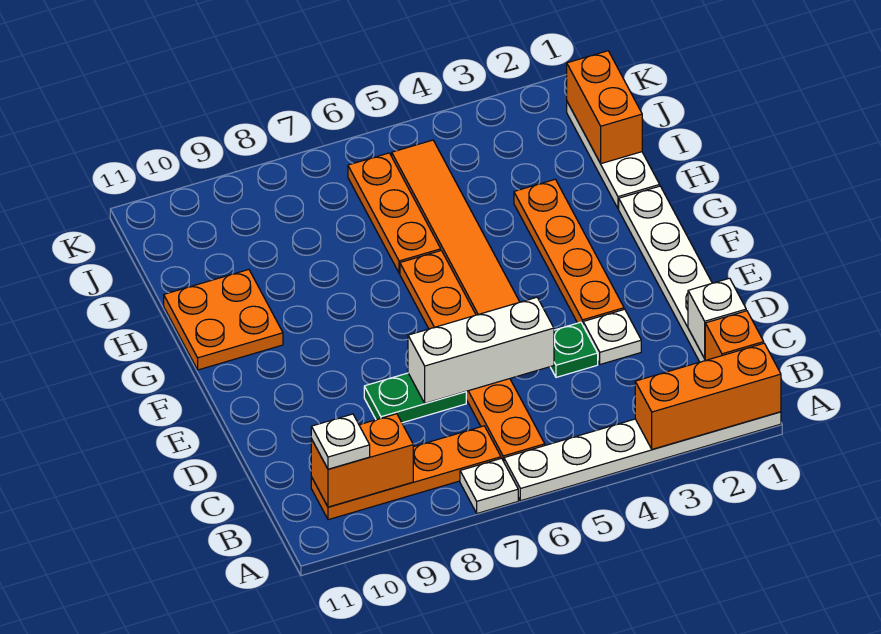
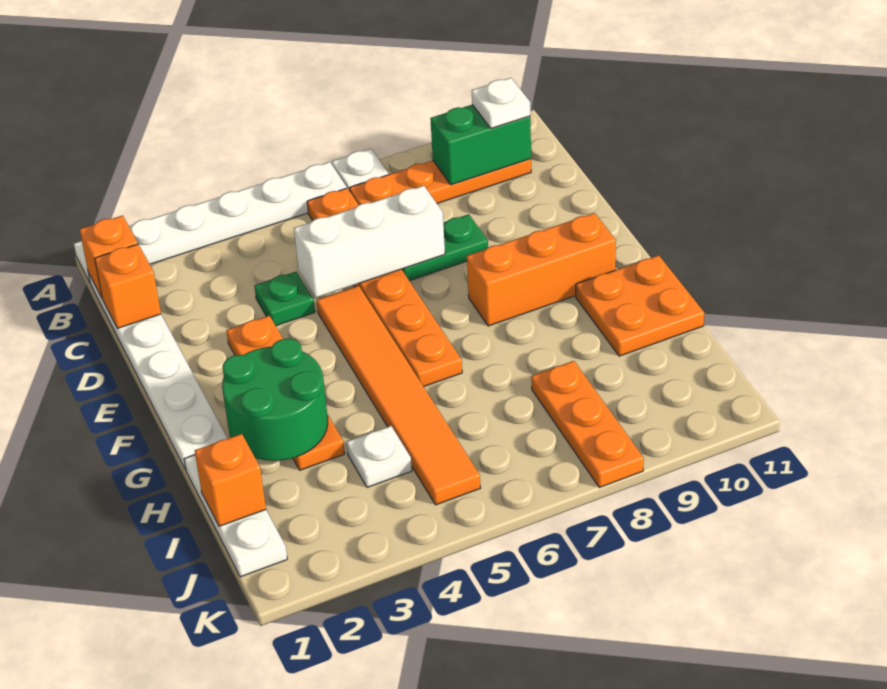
orange 1x3 brick [635,343,781,449] -> orange 1x3 brick moved to [467,213,616,326]
orange 1x2 brick [311,414,413,507] -> green 1x2 brick [430,105,531,185]
white 1x1 brick [688,278,746,358] -> orange 1x1 brick [95,244,161,328]
white 1x1 plate [583,309,641,364] -> white 1x1 plate moved to [347,426,412,487]
none -> green 2x2 round brick [222,339,328,461]
orange 1x3 plate [348,153,441,273] -> orange 1x3 plate moved to [531,361,644,488]
orange 1x2 brick [567,51,642,164] -> orange 1x1 brick [195,434,266,526]

